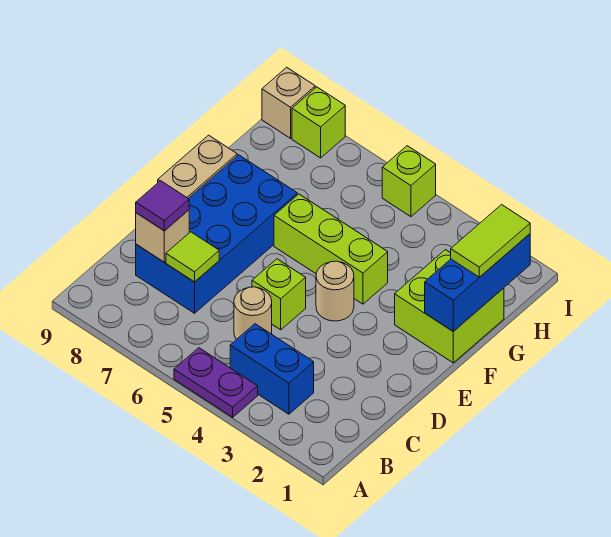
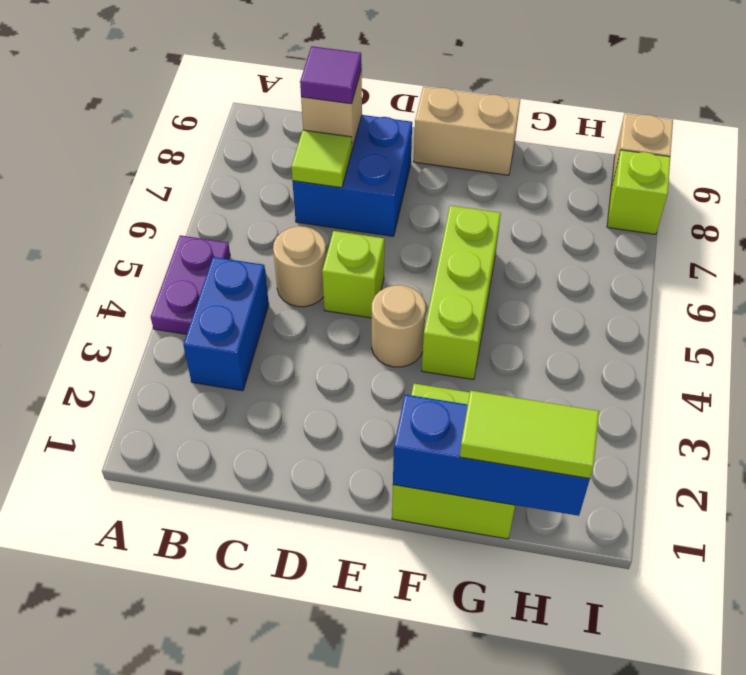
blue 2x4 brick [136,155,297,313] -> blue 2x2 brick [292,115,412,236]
lime 1x1 brick [382,146,436,217] -> none

